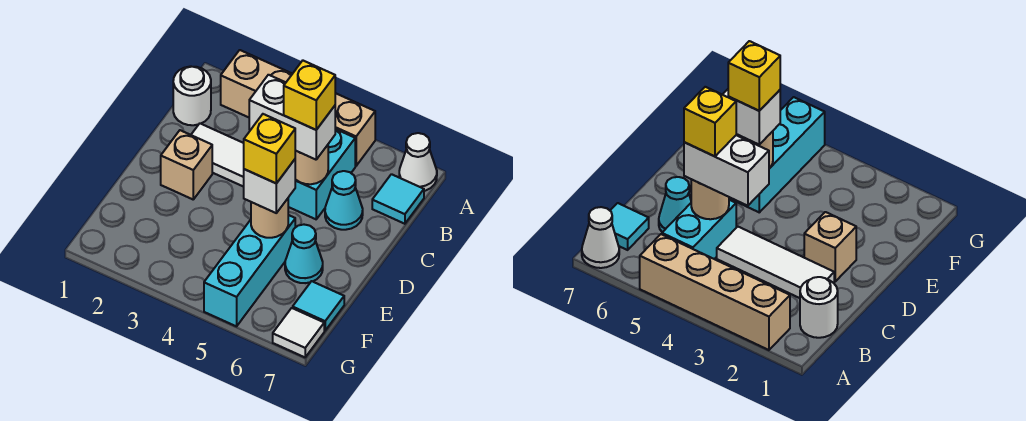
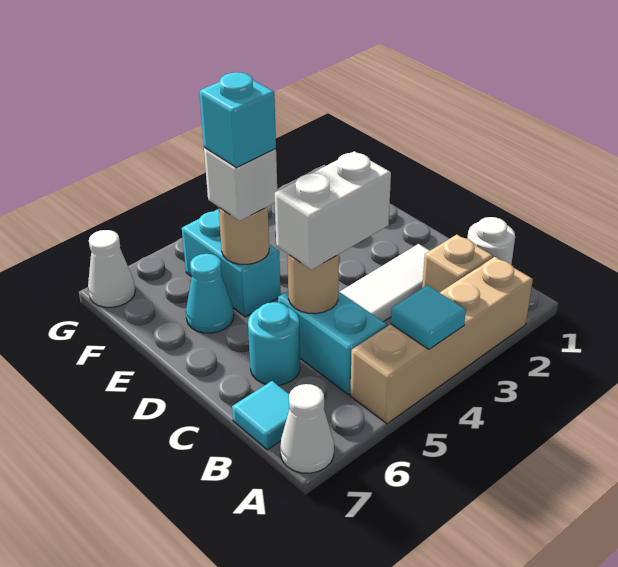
yellow 1x1 brick [284,61,335,130] -> none
cyan 1x1 cone [325,171,363,230] -> cyan 1x1 round brick [248,302,300,385]
tan 1x1 brick [161,130,212,199] -> tan 1x1 brick moved to [422,235,493,293]
cyan 1x3 brick [204,215,295,326] -> cyan 1x2 brick [182,209,281,317]
yellow 1x1 brick [244,114,295,183] -> cyan 1x1 brick [199,72,276,168]
cyan 1x1 tile [293,281,344,331] -> cyan 1x1 tile moved to [391,285,466,349]
white 1x1 tile [273,308,324,357] -> white 1x1 cone [88,230,135,307]

